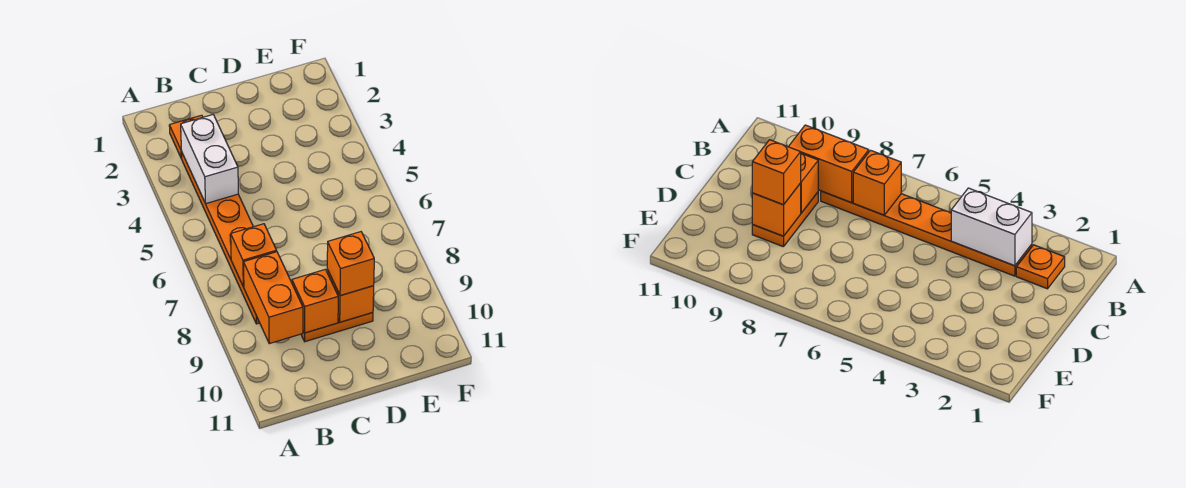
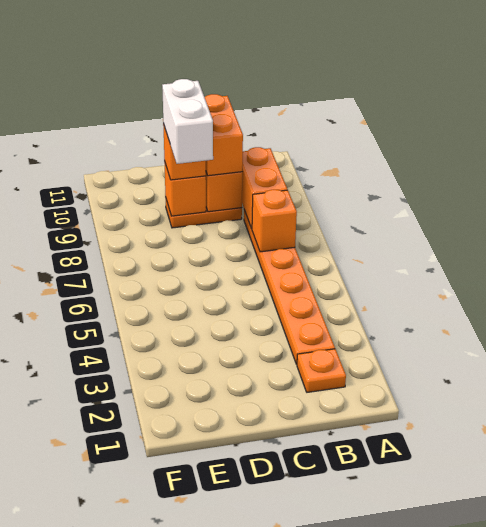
white 1x2 brick [181,115,238,203] -> white 1x2 brick moved to [162,79,213,164]
none -> orange 1x2 brick [205,94,243,176]

